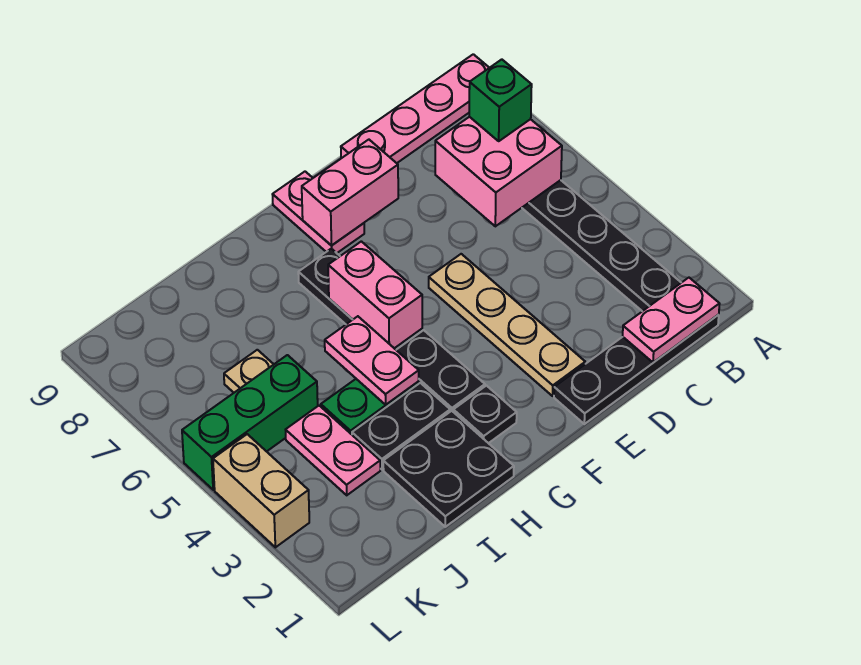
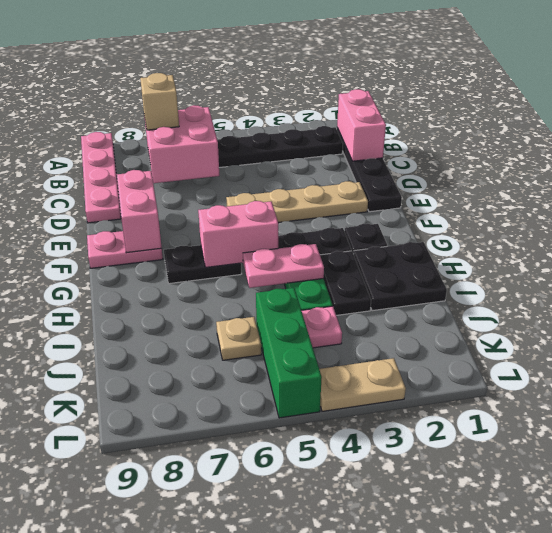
pink 1x2 plate [623,278,720,363] -> pink 1x2 brick [337,89,386,161]
green 1x1 brick [469,59,532,141] -> tan 1x1 brick [140,73,179,130]
pink 1x2 plate [286,406,380,495] -> pink 1x1 plate [301,306,342,348]
tan 1x2 brick [213,434,309,547] -> tan 1x2 plate [319,358,406,411]

